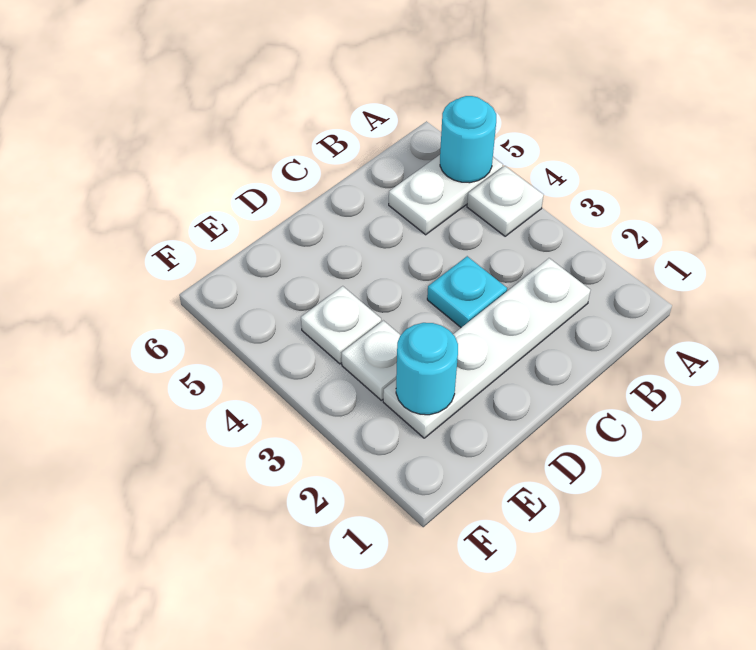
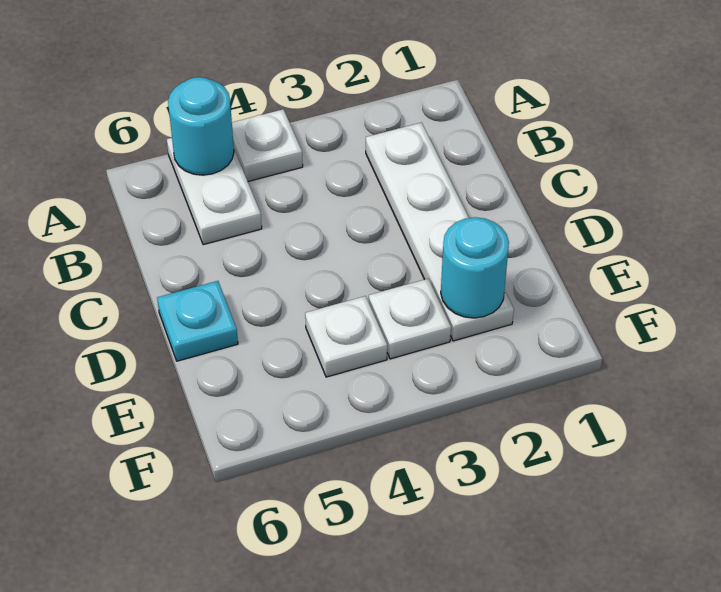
cyan 1x1 plate [427,256,507,327] -> cyan 1x1 plate moved to [157,281,238,361]

